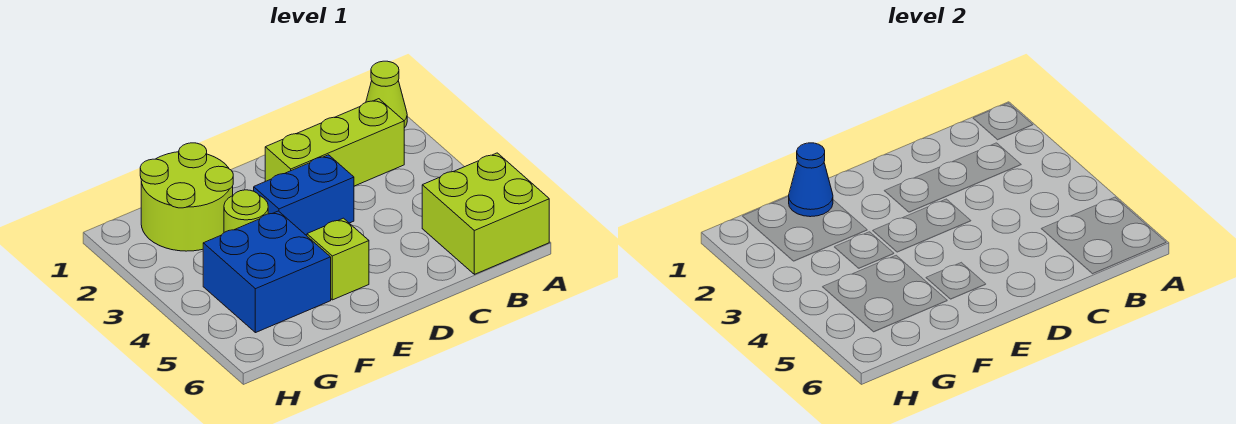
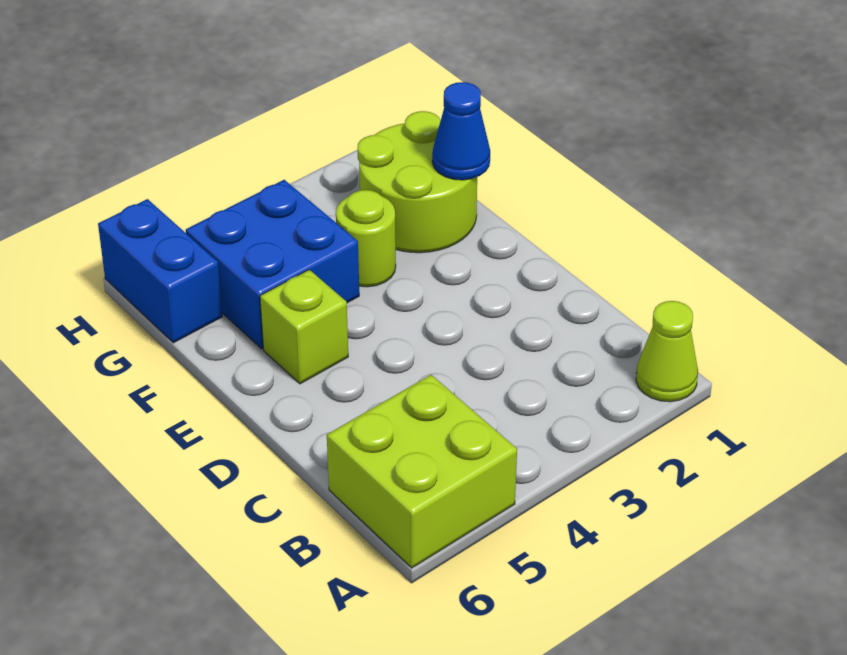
lime 1x3 brick [265,99,404,186] -> none
blue 1x2 brick [254,155,354,236] -> blue 1x2 brick moved to [98,199,222,343]

